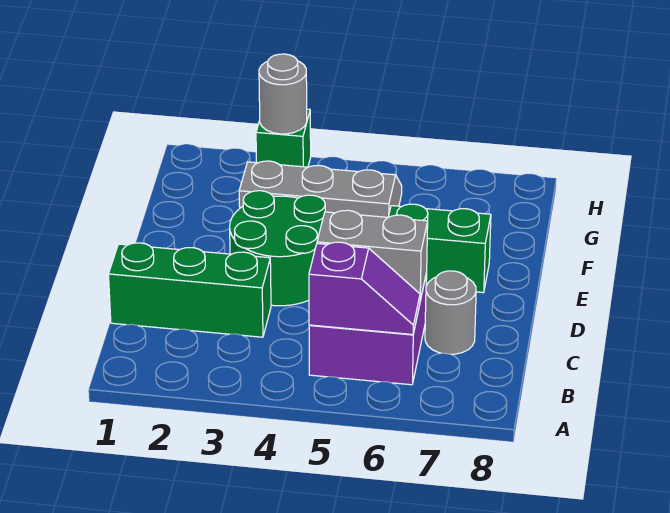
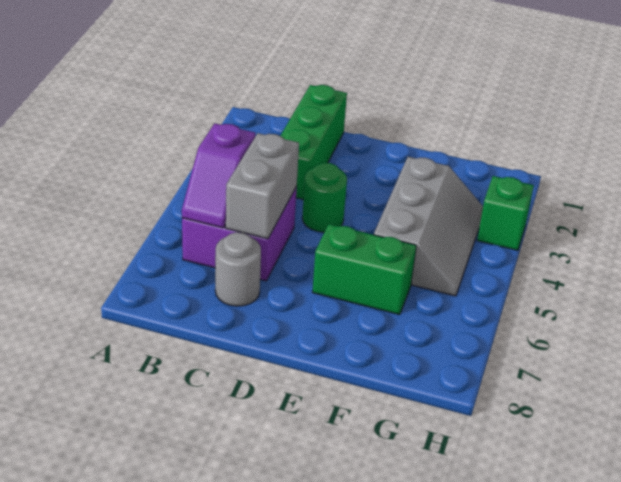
green 2x2 round brick [230,191,325,306] -> green 1x1 round brick [302,163,347,232]
green 1x2 brick [389,204,491,293] -> green 1x2 brick turned to [312,224,416,315]
grey 1x1 round brick [259,54,307,134] -> none

